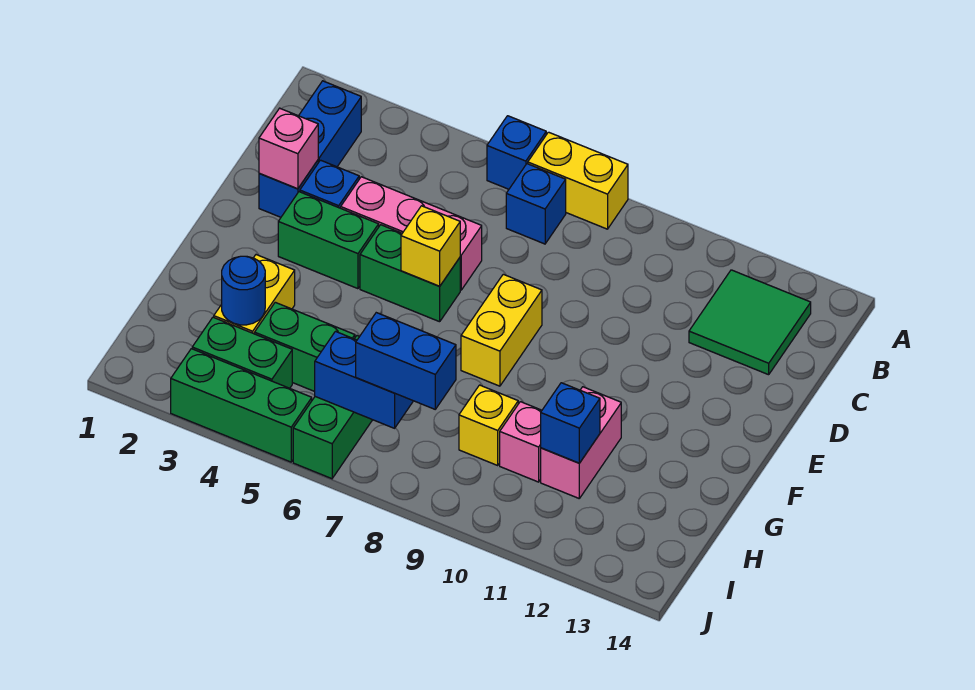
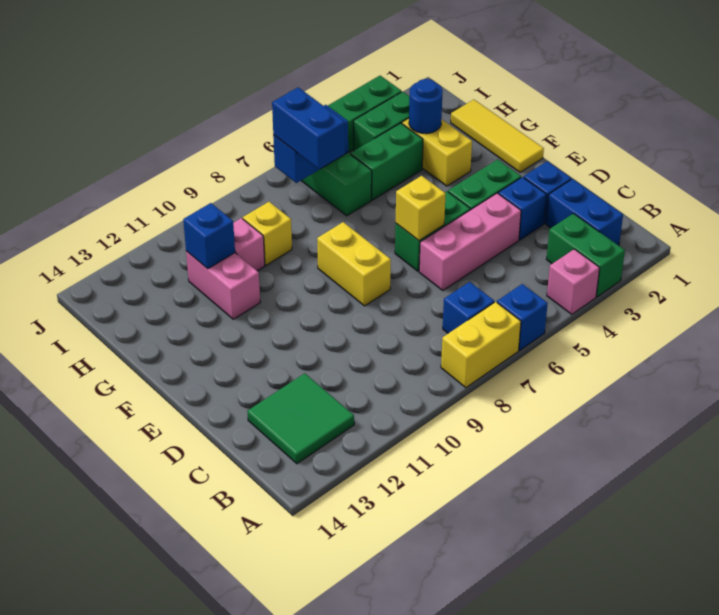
none -> green 1x2 brick [546,213,625,297]
pink 1x1 brick [259,108,318,189] -> pink 1x1 brick moved to [547,249,599,314]
none -> yellow 1x3 tile [451,100,544,172]
blue 1x2 brick [356,313,456,409] -> blue 1x2 brick turned to [272,87,345,169]

